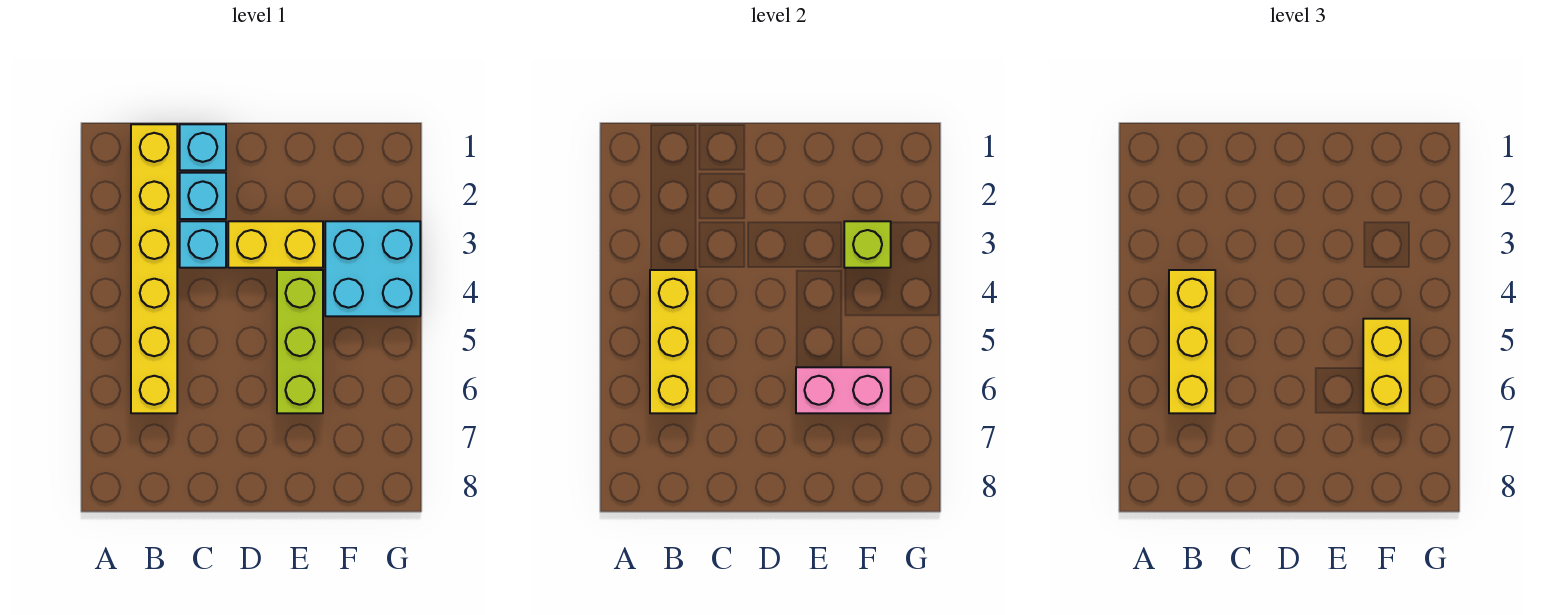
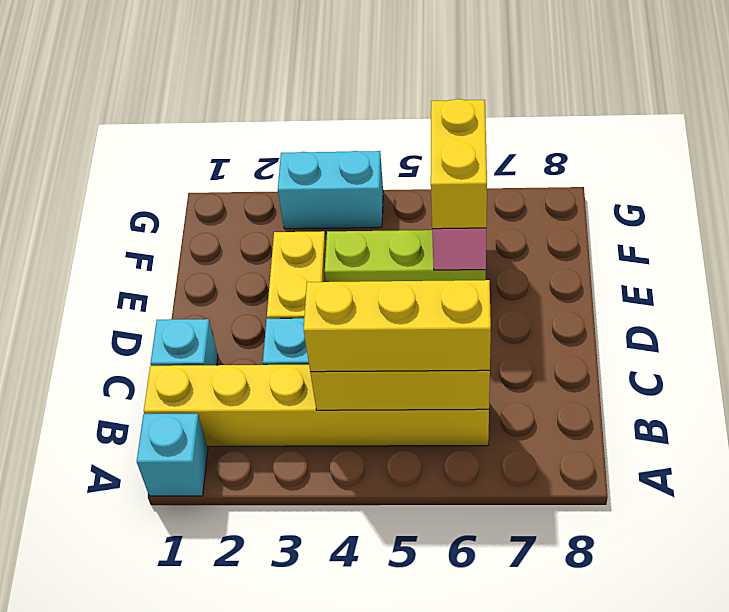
cyan 1x1 brick [180,173,226,219] -> cyan 1x1 brick moved to [137,414,208,496]
cyan 2x2 brick [325,221,420,316] -> cyan 1x2 brick [278,151,383,229]
lime 1x1 brick [844,221,891,268] -> none
yellow 1x2 brick [1363,319,1410,413] -> yellow 1x2 brick turned to [431,99,487,229]

